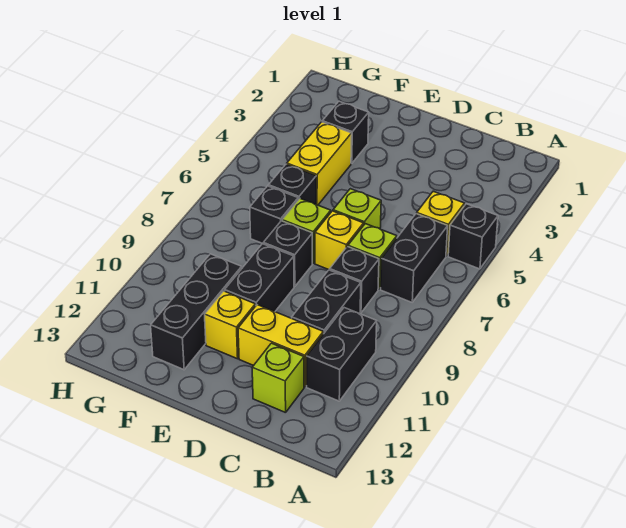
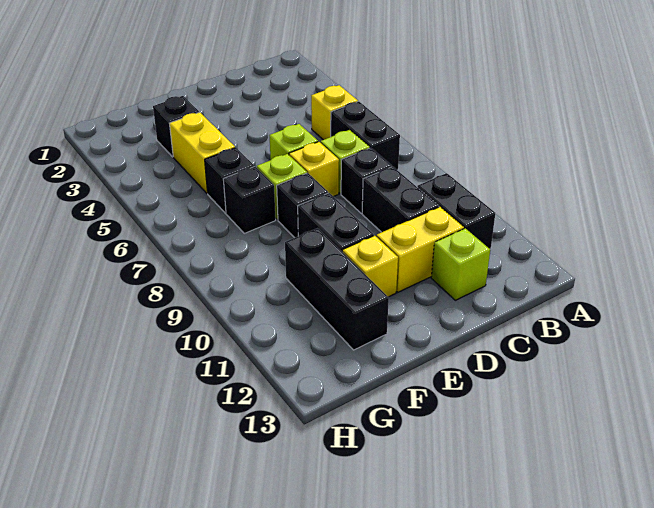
black 1x1 brick [448,204,498,269] -> none

